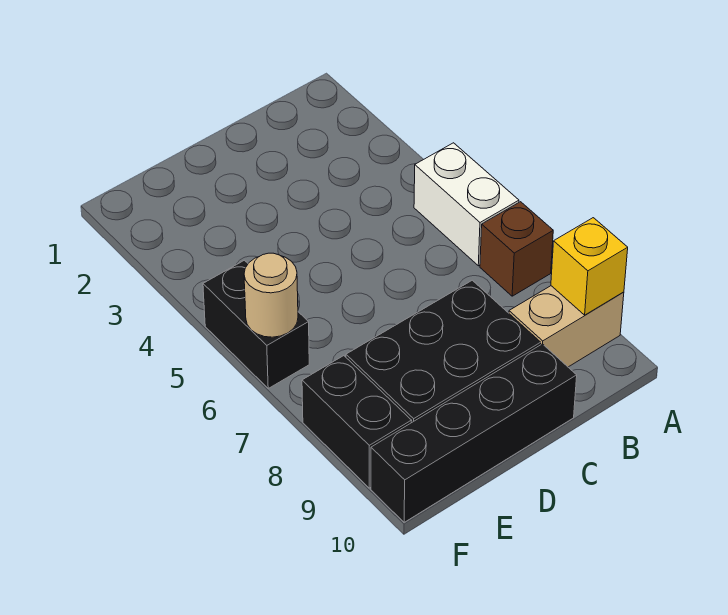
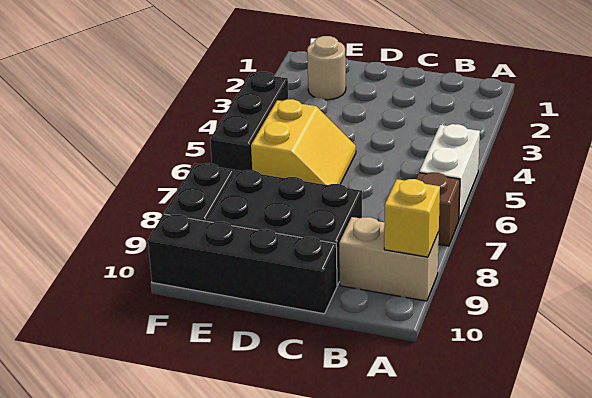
none -> yellow 2x2 slope [251,99,356,185]
black 1x2 brick [203,260,309,388] -> black 1x3 brick [210,72,288,173]
tan 1x1 round brick [244,253,298,337] -> tan 1x1 round brick moved to [307,36,346,100]

